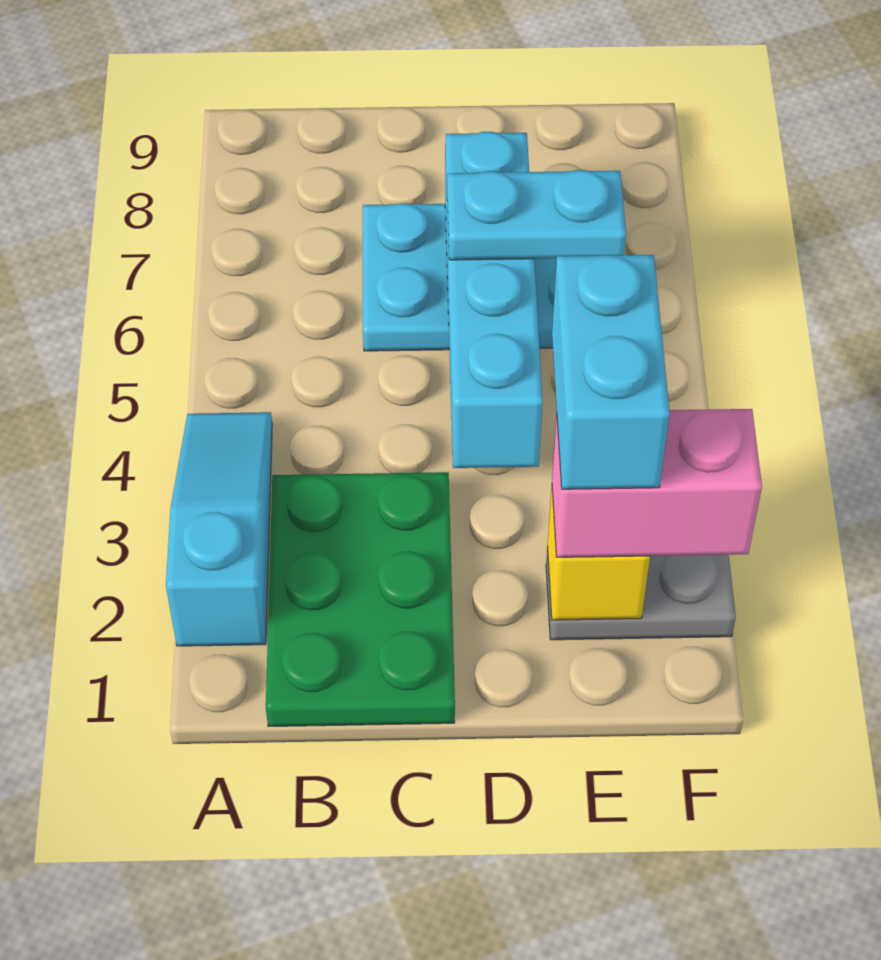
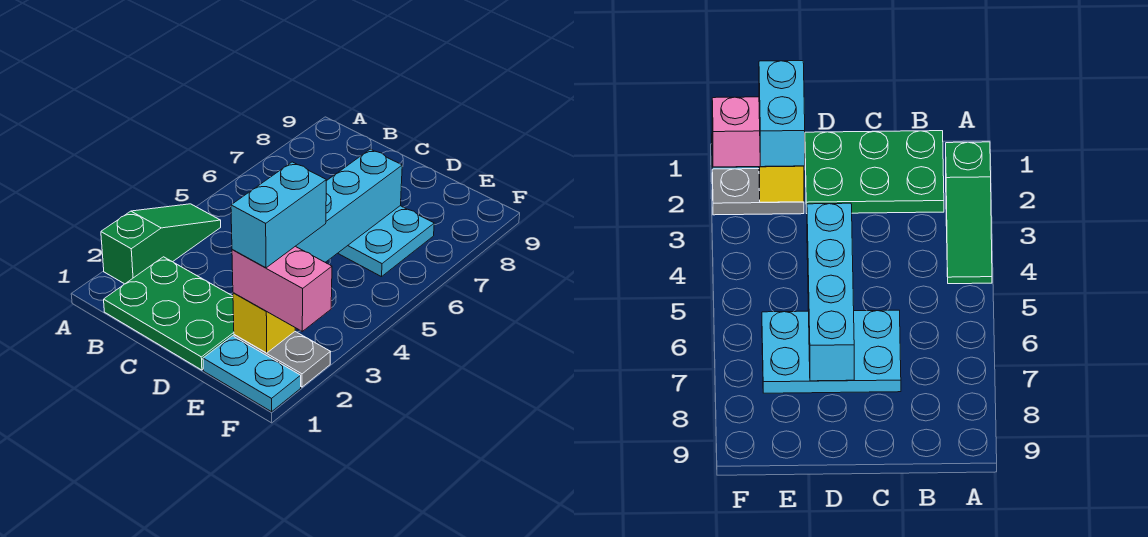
cyan 1x3 slope [166,412,272,646] -> green 1x3 slope [101,204,221,284]
green 2x3 plate [266,472,455,727] -> green 2x3 plate turned to [104,257,234,370]
cyan 1x2 plate [447,170,626,260] -> cyan 1x2 plate moved to [203,336,301,412]

